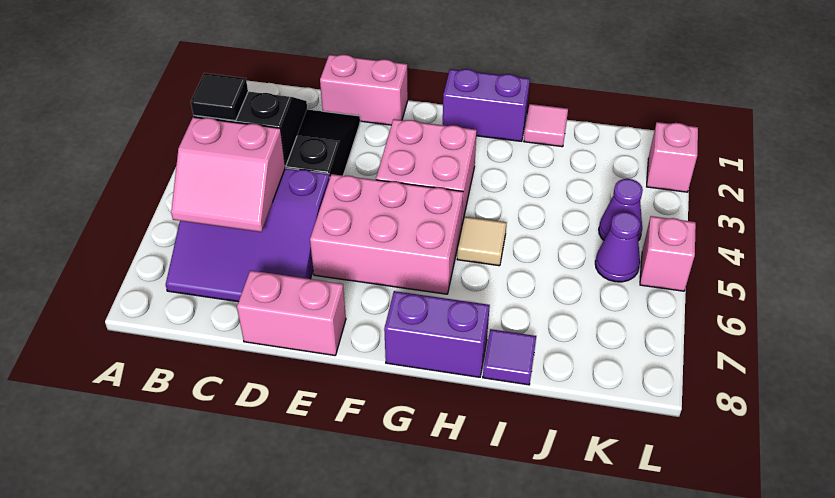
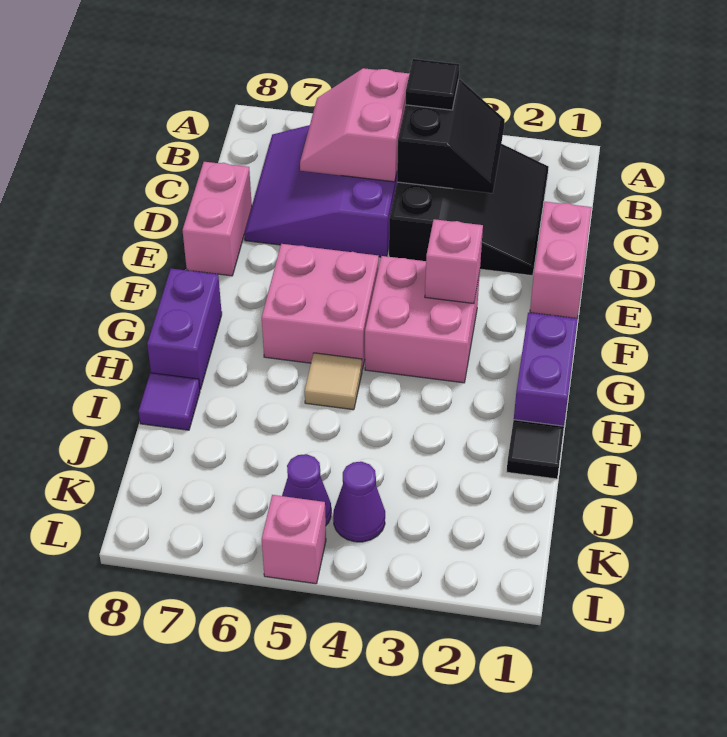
pink 2x3 brick [310,174,463,294] -> pink 2x2 brick [262,244,379,370]
pink 1x1 tile [524,104,568,147] -> black 1x1 tile [507,420,564,479]
pink 1x1 brick [647,122,698,192] -> pink 1x1 brick moved to [425,219,483,303]

